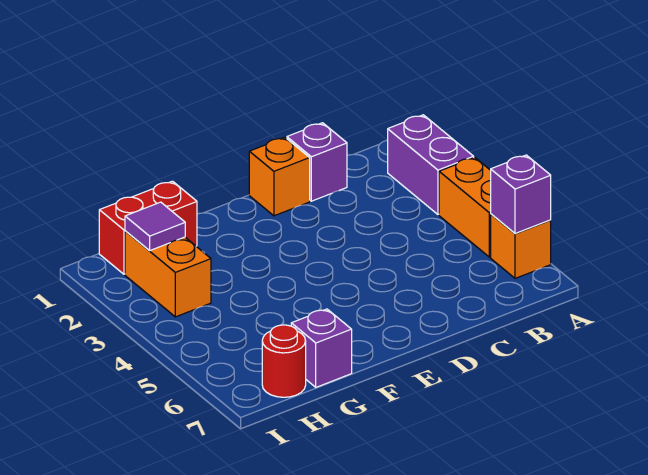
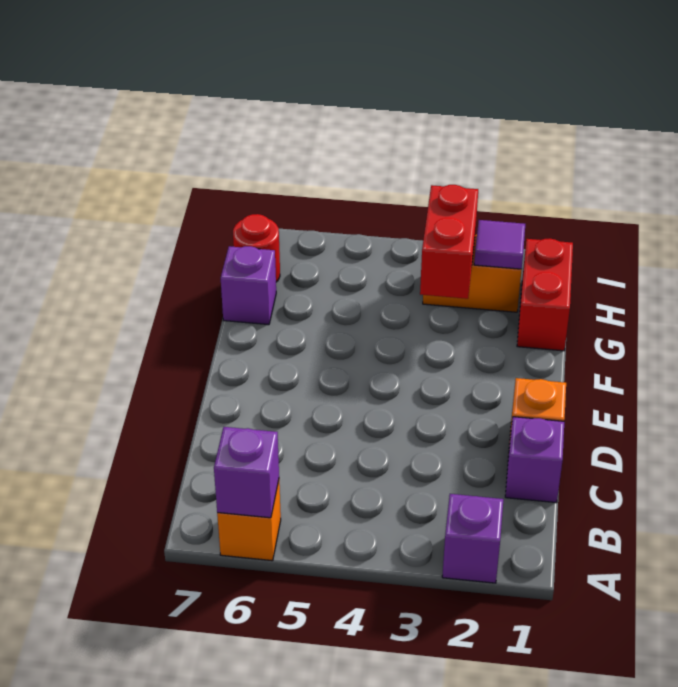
purple 1x2 brick [388,115,474,214] -> purple 1x1 brick [442,494,504,583]
orange 1x2 brick [439,157,491,257] -> none
none -> red 1x2 brick [420,185,478,299]

